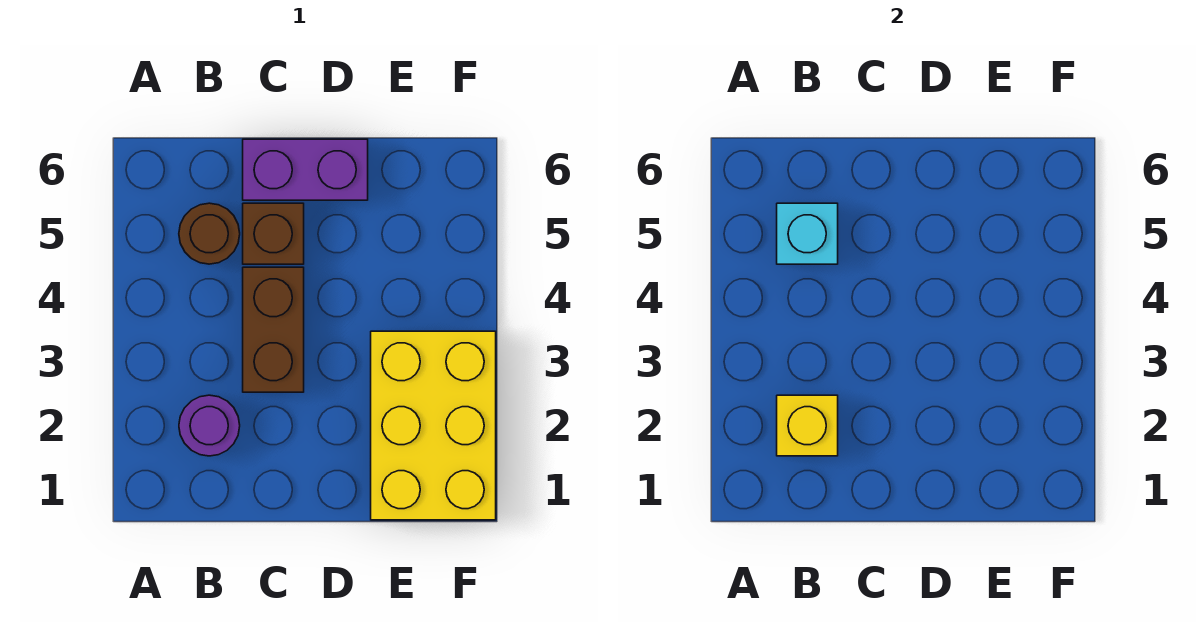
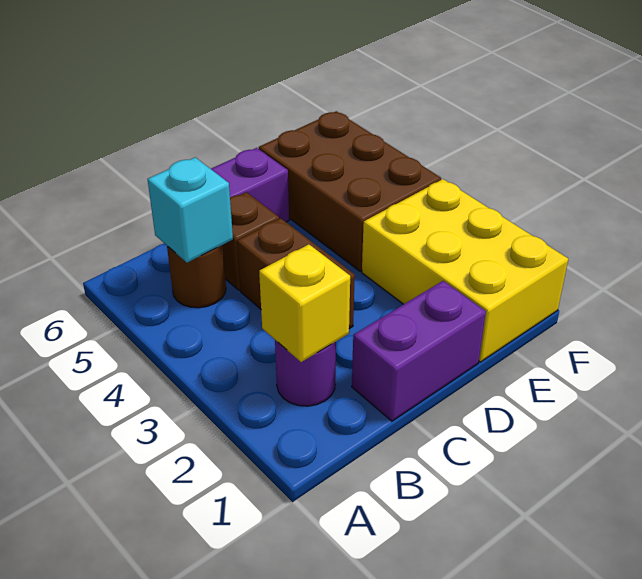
none -> purple 1x2 brick [352,281,486,421]
none -> brown 2x3 brick [259,111,441,271]

